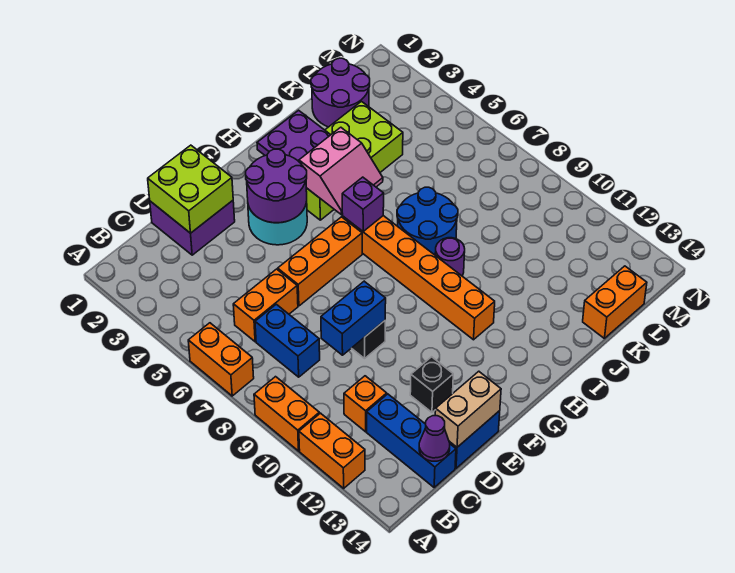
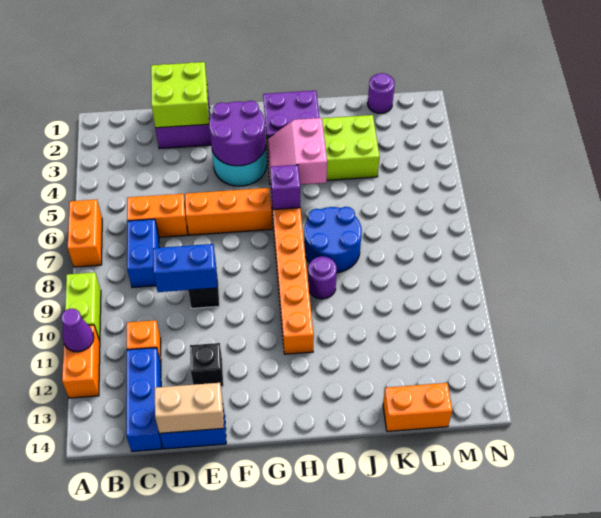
orange 1x2 brick [254,377,319,451] -> lime 1x2 brick [65,272,101,341]
purple 1x1 cone [419,416,450,461] -> purple 1x1 cone moved to [61,309,94,352]
pink 2x2 slope [299,127,383,215] -> pink 2x2 slope turned to [267,118,327,184]
purple 2x2 round brick [311,58,370,127] -> purple 1x1 round brick [368,73,395,113]

